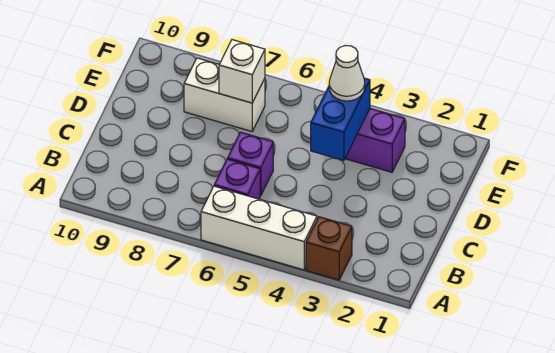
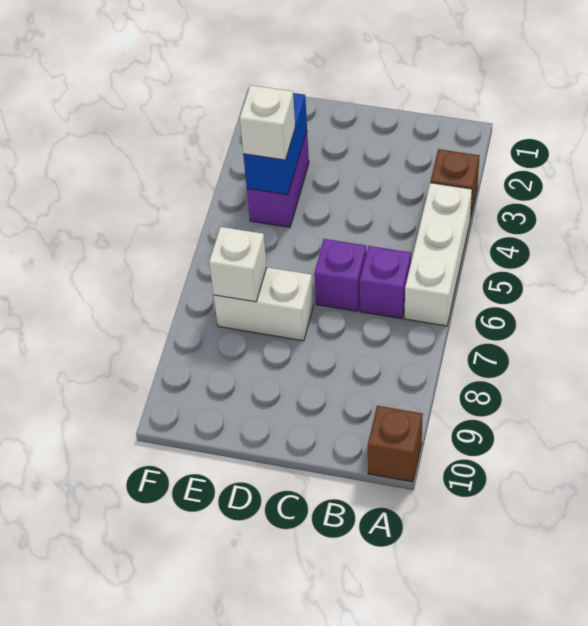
none -> brown 1x1 brick [368,406,423,482]
blue 1x2 brick [311,78,370,160] -> blue 1x2 brick turned to [243,93,307,195]
white 1x1 cone [329,46,365,101] -> white 1x1 brick [240,85,295,160]
white 1x2 brick [184,58,265,131] -> white 1x2 brick turned to [214,267,313,341]

